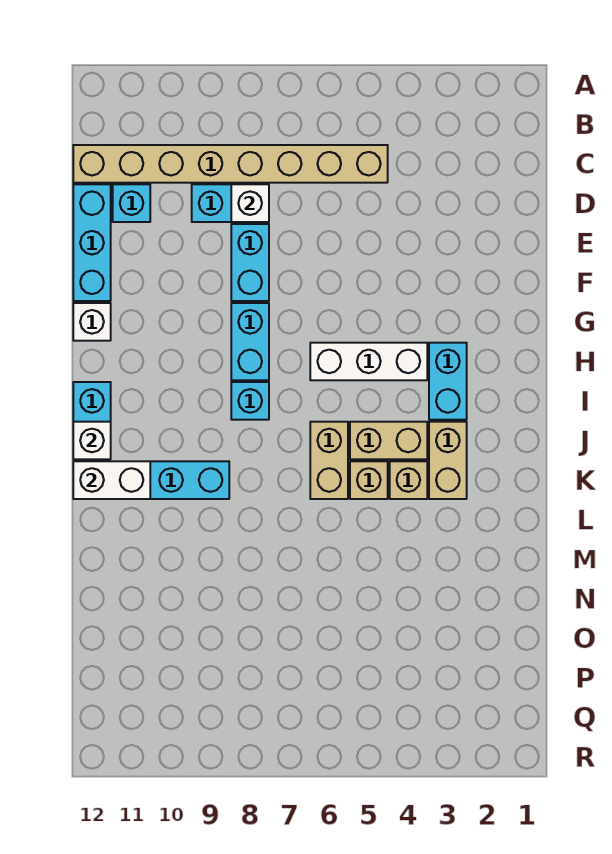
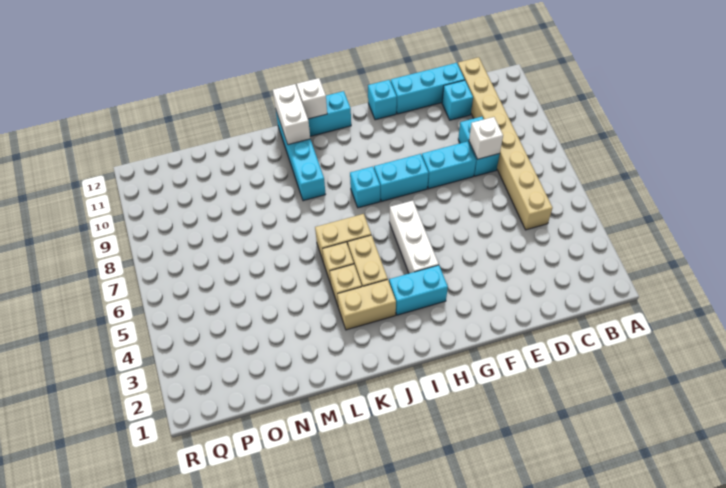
white 1x1 brick [73,303,111,341] -> cyan 1x1 brick [368,80,397,120]

